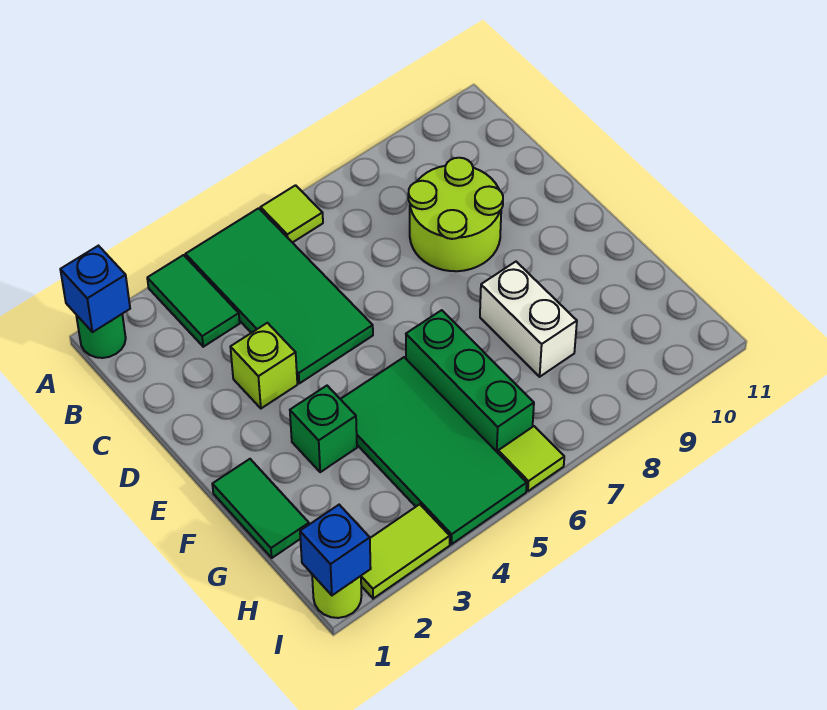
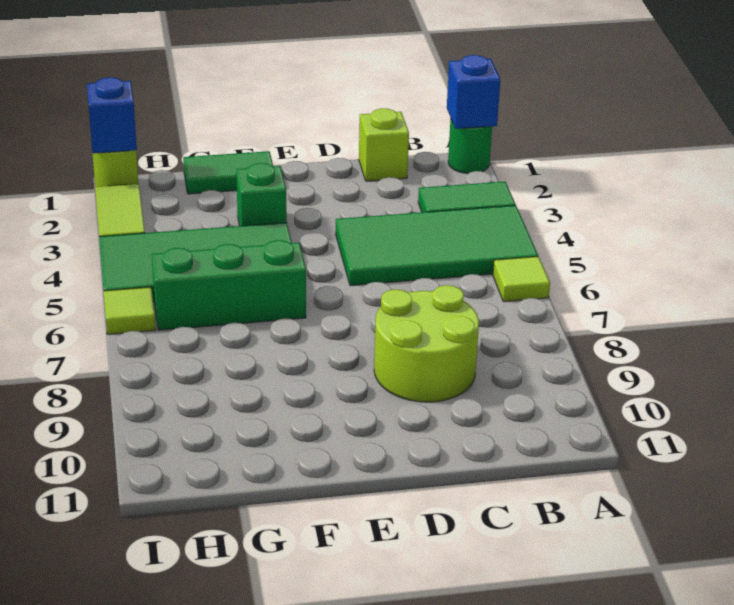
lime 1x1 brick [230,323,297,408] -> lime 1x1 brick moved to [359,108,409,181]
white 1x2 brick [480,262,577,377] -> none

